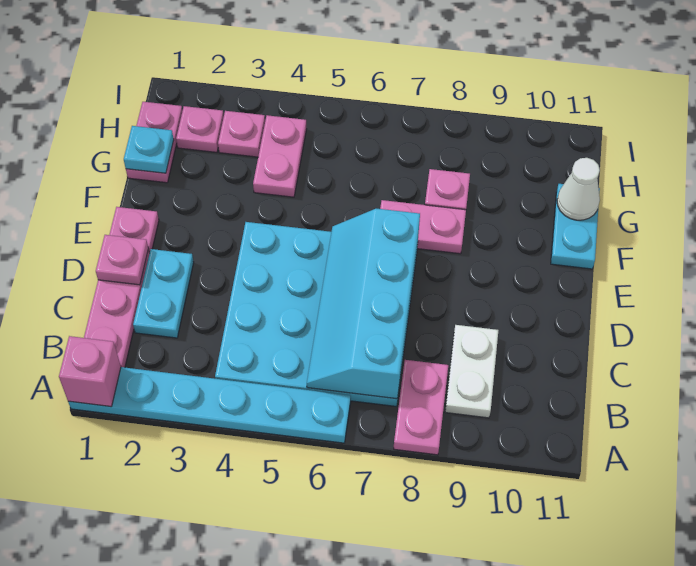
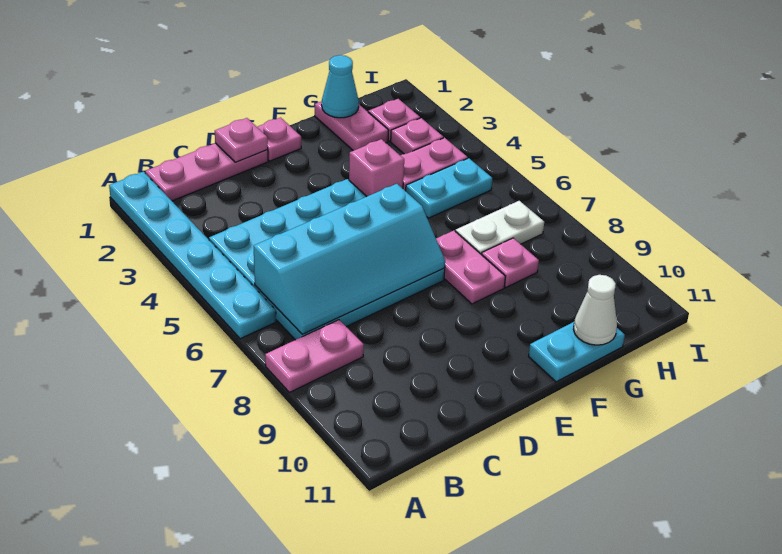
pink 1x1 brick [59,336,121,407] -> pink 1x1 brick moved to [349,139,404,196]
cyan 2x4 slope [307,209,420,399] -> cyan 2x4 slope turned to [254,184,445,334]
white 1x2 plate [445,325,498,418] -> white 1x2 plate moved to [455,201,544,254]
cyan 1x2 plate [133,249,194,338] -> cyan 1x2 plate moved to [406,158,492,218]
pink 1x2 plate [126,102,182,183] -> pink 1x2 plate turned to [315,101,389,151]
cyan 1x1 plate [124,126,174,173] -> cyan 1x1 cone [322,55,359,118]

